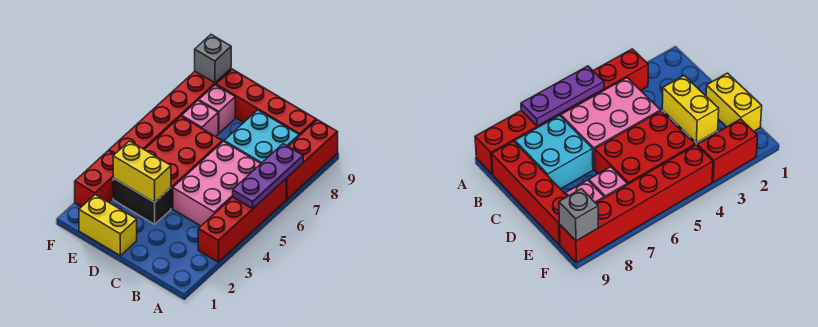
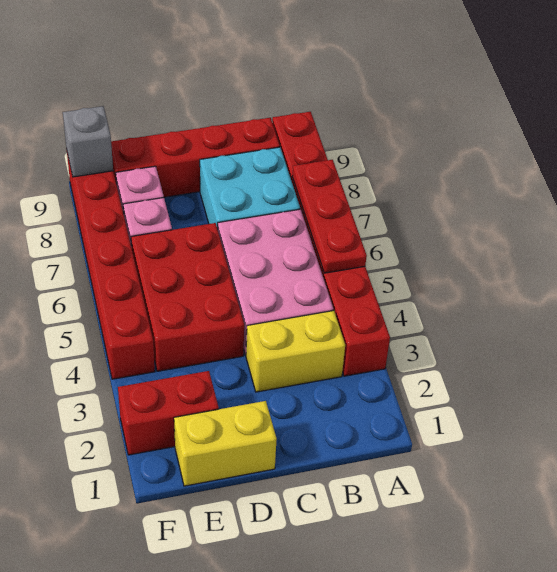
purple 1x3 plate [233,144,303,209] -> red 1x3 plate [292,160,367,273]
black 1x2 brick [113,178,171,224] -> none
yellow 1x2 brick [113,141,171,202] -> yellow 1x2 brick moved to [246,311,345,392]
red 1x2 brick [75,151,115,207] -> red 1x2 brick turned to [118,371,219,455]

